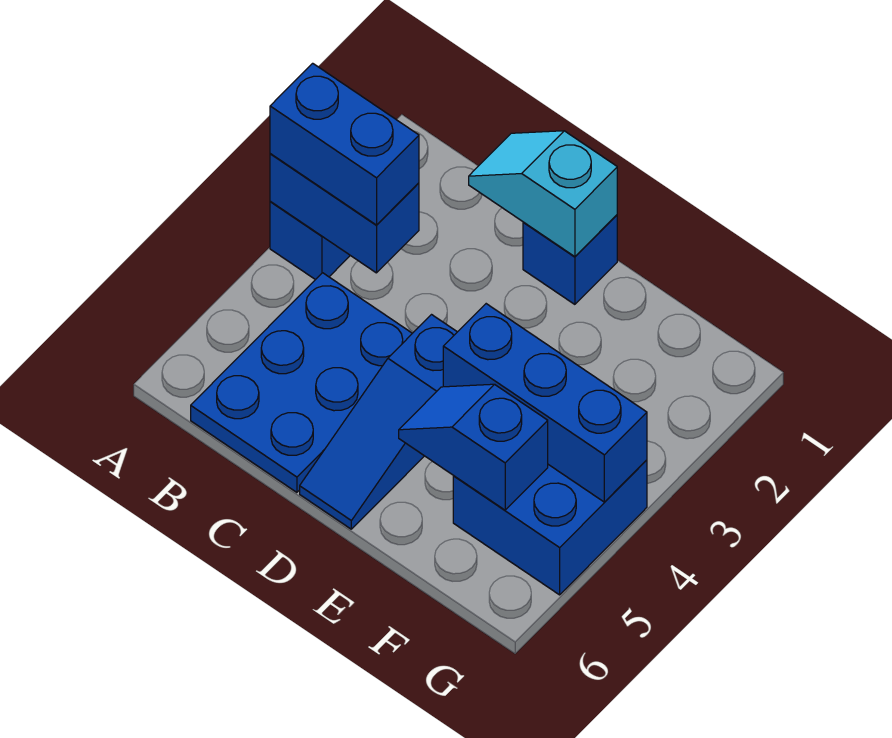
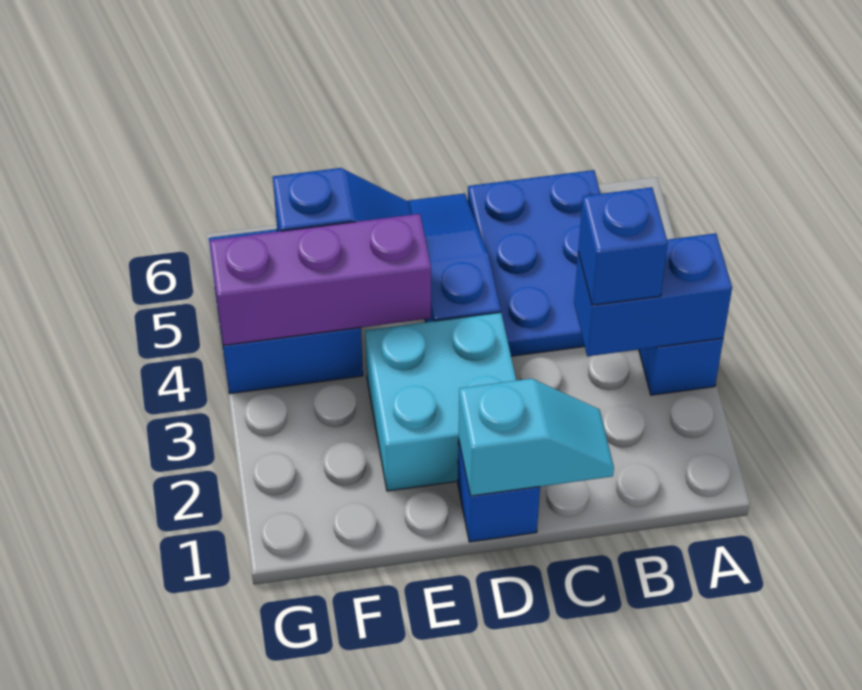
blue 1x2 brick [270,63,419,225] -> blue 1x1 brick [578,187,668,305]
none -> cyan 2x2 brick [365,312,516,491]
blue 1x3 brick [443,304,647,502] -> purple 1x3 brick [210,214,431,345]

